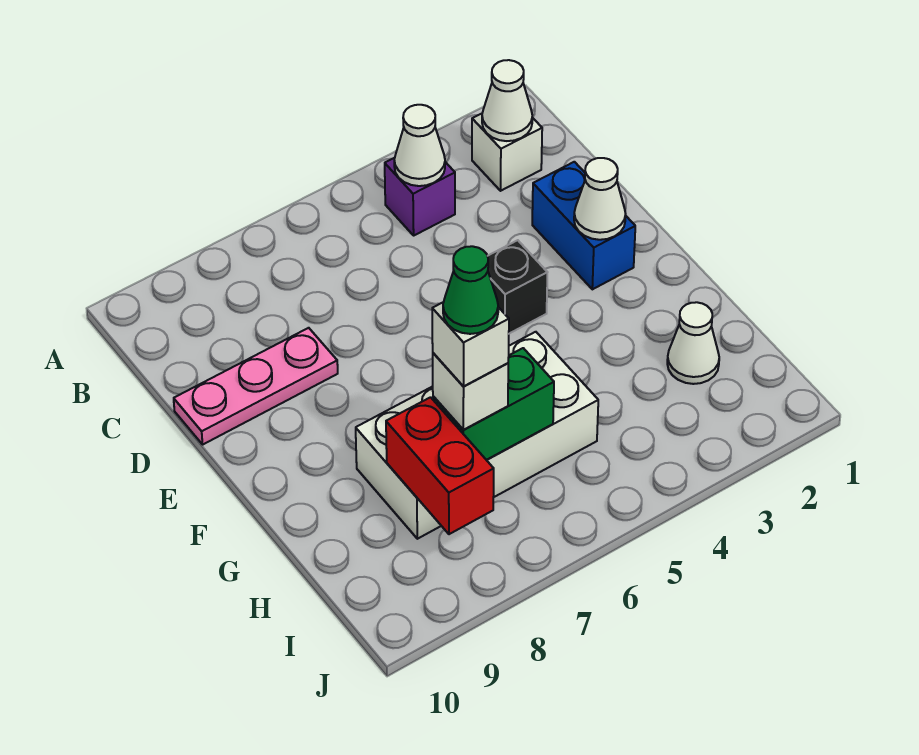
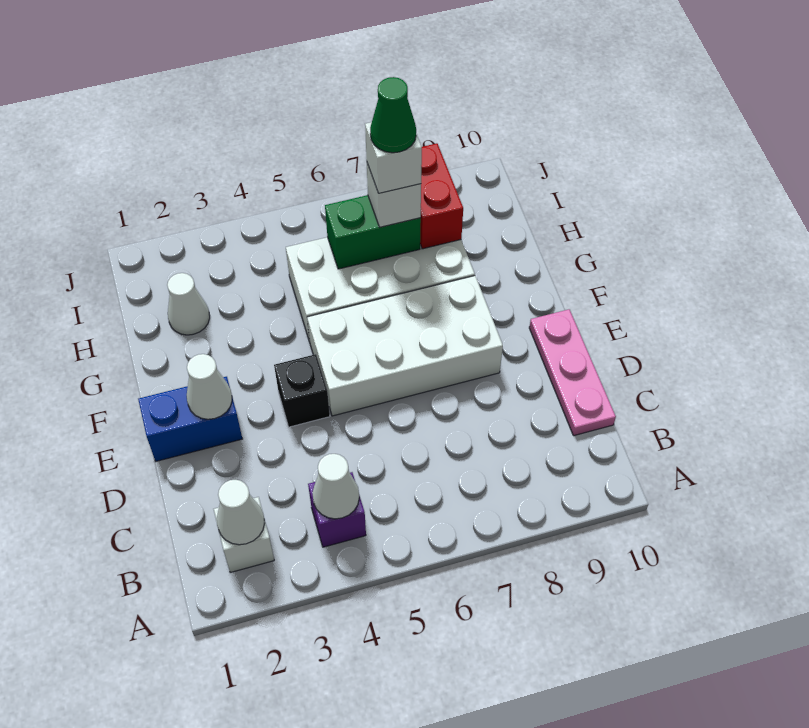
blue 1x2 brick [532,162,635,289] -> blue 1x2 brick turned to [138,377,242,461]
pink 1x3 plate [174,328,338,444] -> pink 1x3 plate turned to [529,309,616,436]
none -> white 2x4 brick [307,276,503,416]

